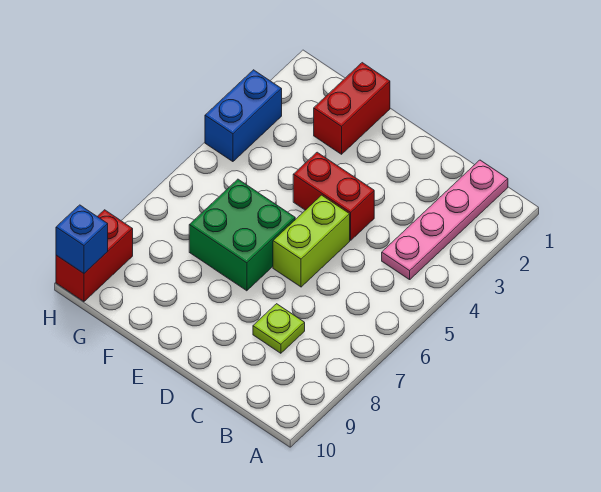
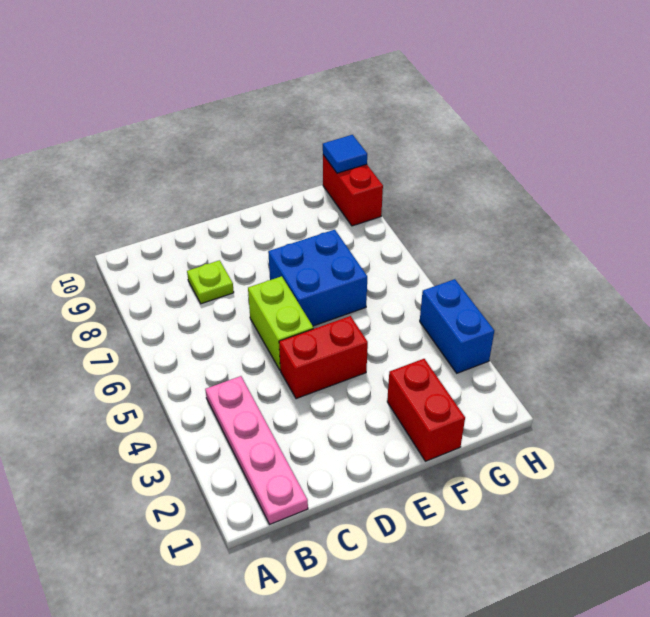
green 2x2 brick [189,179,295,291] -> blue 2x2 brick [268,230,367,326]
blue 1x1 brick [56,205,108,273] -> blue 1x1 tile [323,135,367,173]

